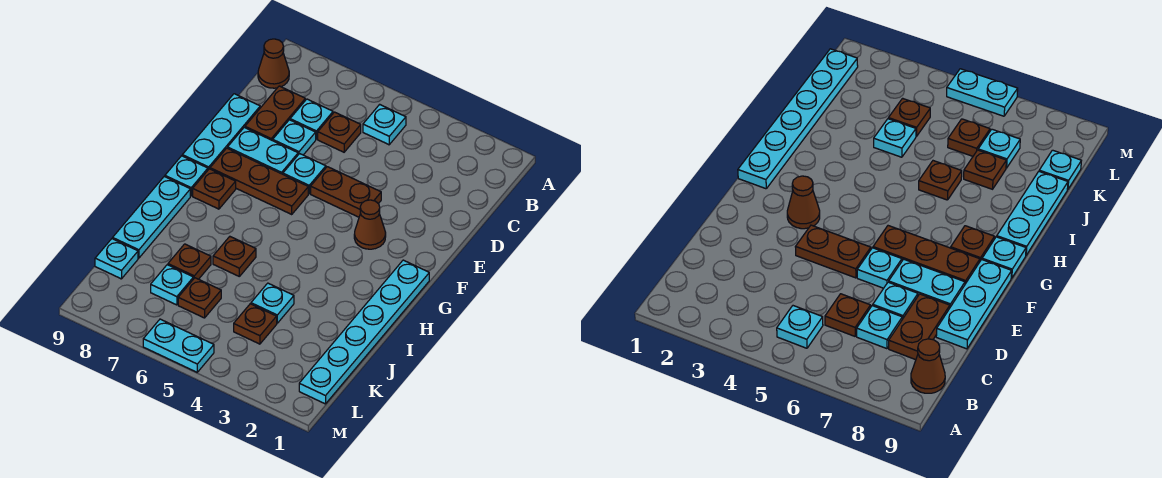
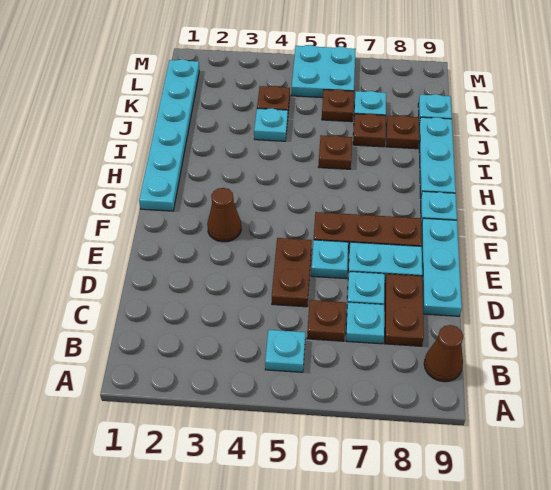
brown 1x2 plate [311,167,381,217] -> brown 1x2 plate turned to [272,238,312,307]
brown 1x1 plate [193,169,236,209] -> brown 1x1 plate moved to [386,115,419,149]
cyan 1x2 plate [143,319,214,372] -> cyan 2x2 plate [291,45,356,98]

